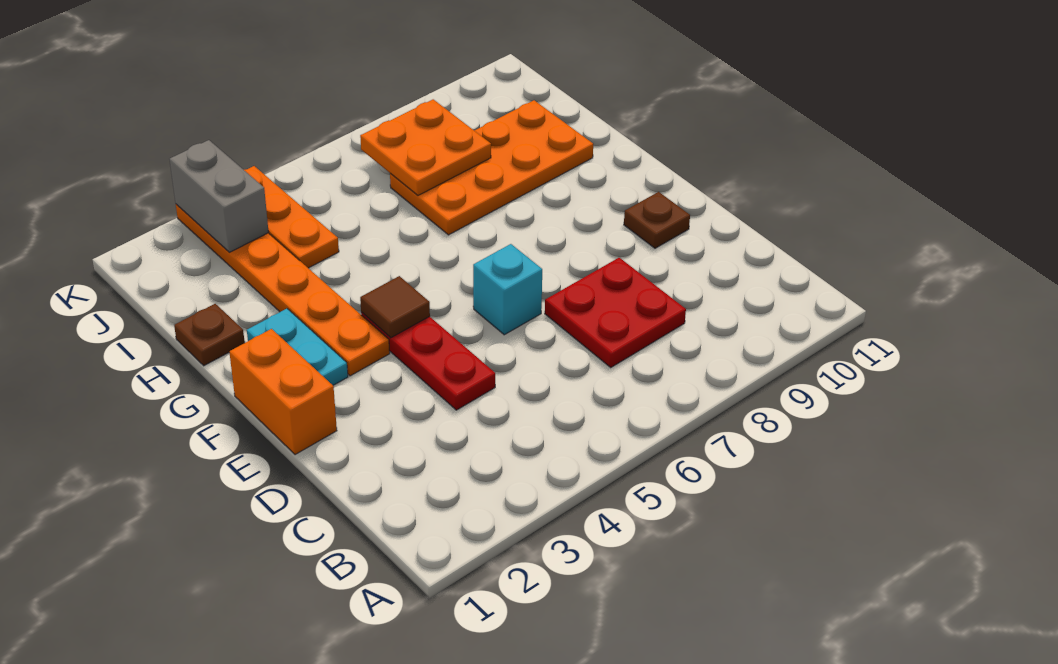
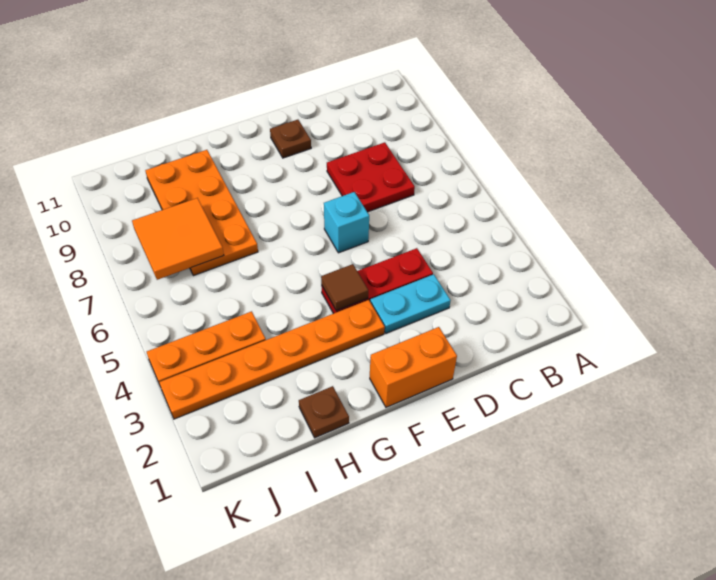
cyan 1x2 plate [247,309,348,385] -> cyan 1x2 plate moved to [370,274,451,333]
orange 2x2 plate [360,99,491,195] -> orange 2x2 tile [132,198,224,280]
grey 1x2 brick [170,140,269,252] -> none

